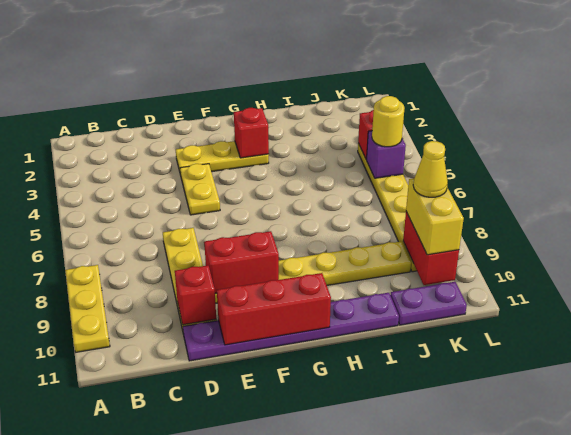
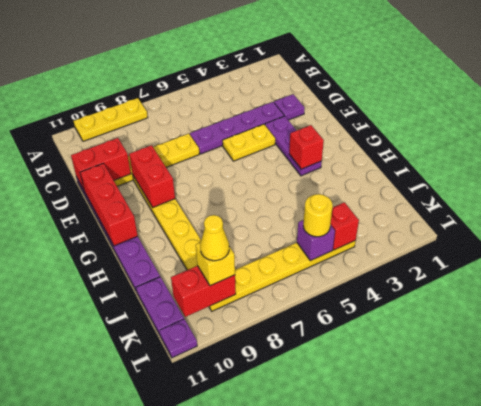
none -> purple 1x1 plate [274,94,305,120]
none -> purple 1x4 plate [190,102,284,154]
red 1x1 brick [175,265,216,325] -> red 1x2 brick [71,138,131,190]
yellow 1x3 plate [176,141,269,174] -> purple 1x3 plate [265,116,322,176]
yellow 1x2 brick [406,178,464,255] -> yellow 1x1 brick [196,242,235,286]
none -> purple 1x1 plate [159,319,197,358]

